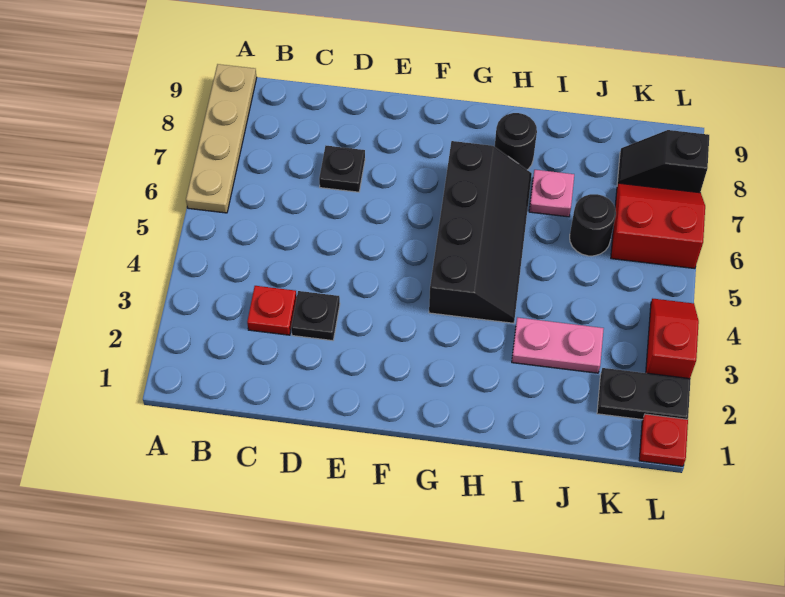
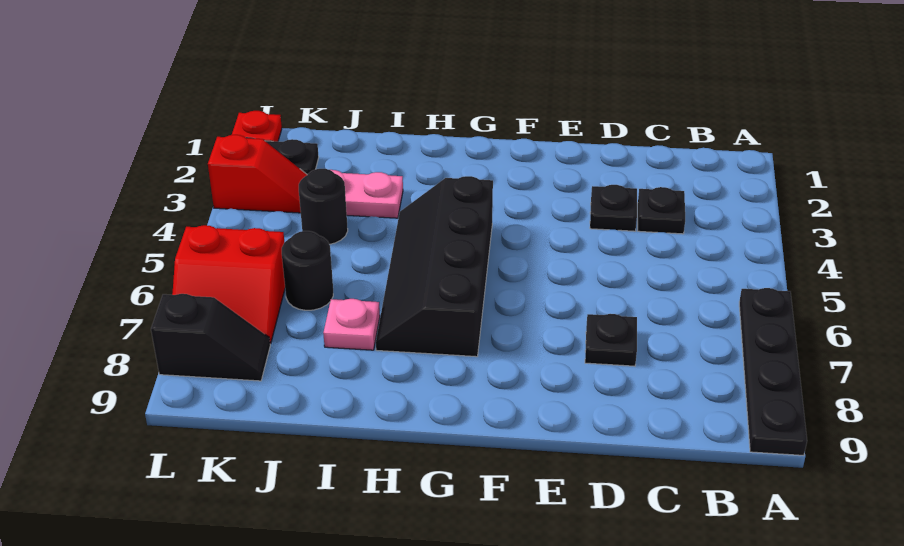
tan 1x4 plate [186,64,257,213] -> black 1x4 plate [739,288,807,455]
red 1x1 plate [247,286,297,335] -> black 1x1 plate [638,187,685,234]
black 1x1 round brick [495,113,537,170] -> black 1x1 round brick moved to [299,169,348,244]
red 1x2 slope [646,299,699,379] -> red 1x2 slope turned to [208,135,307,213]

